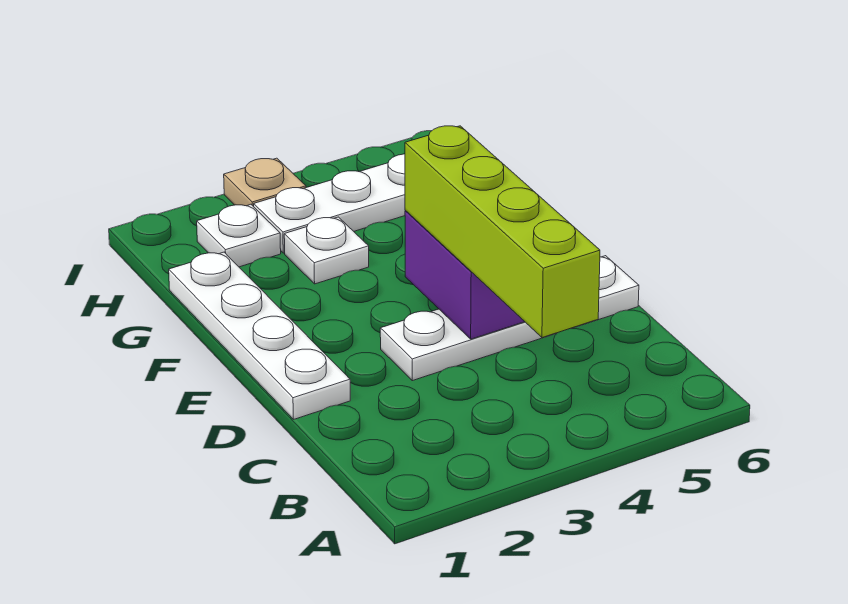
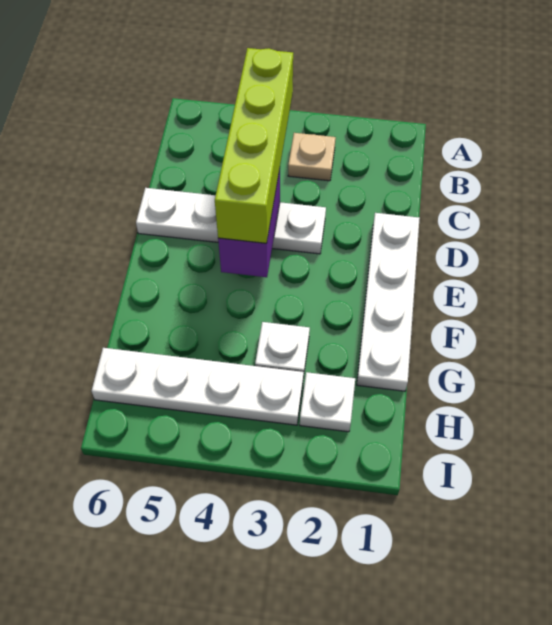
tan 1x1 plate [224,158,306,207] -> tan 1x1 plate moved to [288,133,336,181]

